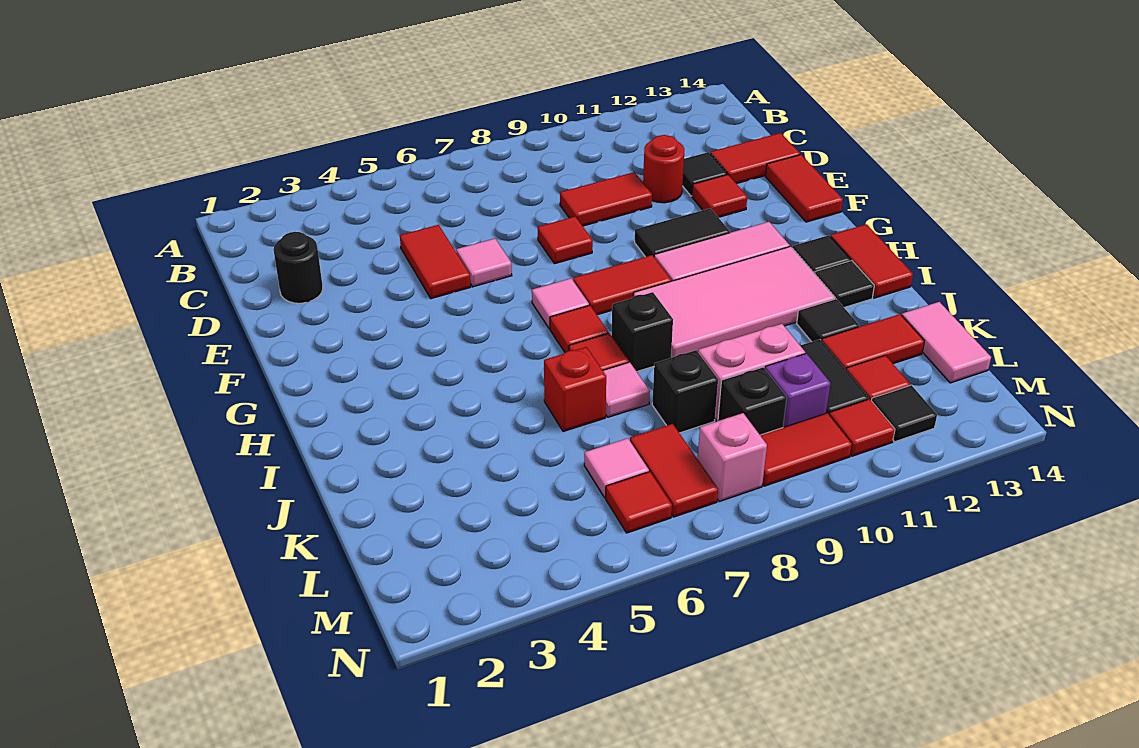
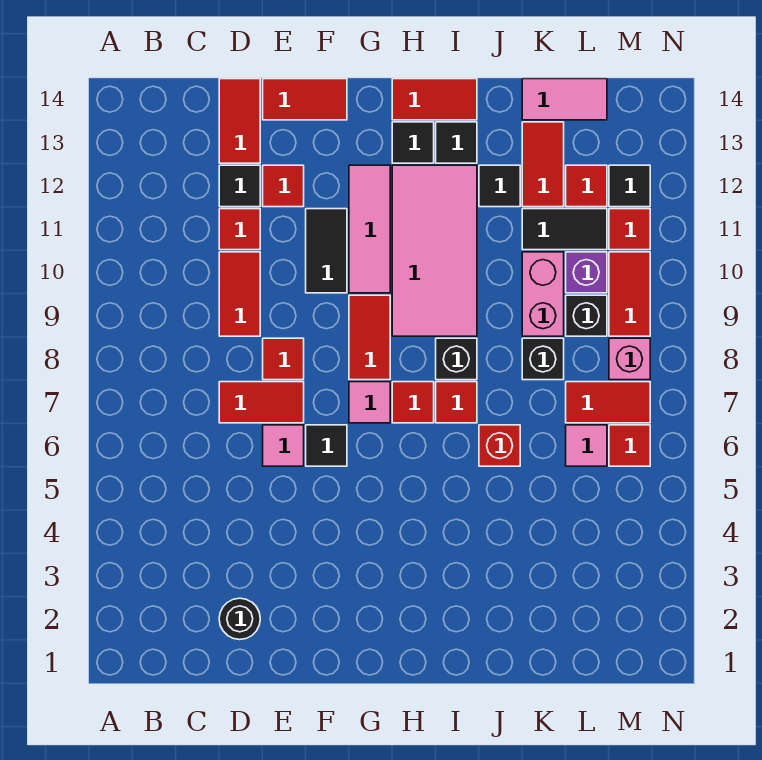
red 1x2 tile [400,225,471,299] -> red 1x2 tile moved to [219,382,304,423]
red 1x1 round brick [643,135,684,203] -> red 1x1 tile [219,209,260,250]
none -> black 1x1 tile [306,425,347,466]
pink 1x1 tile [603,362,650,417] -> none

